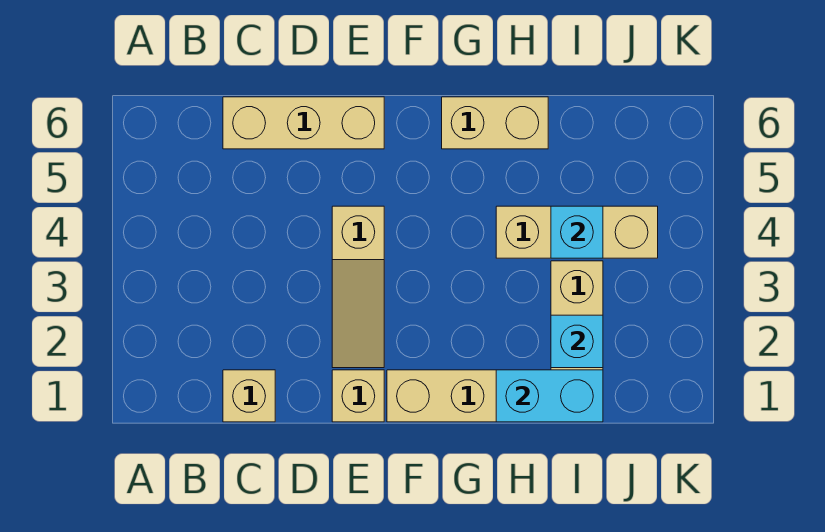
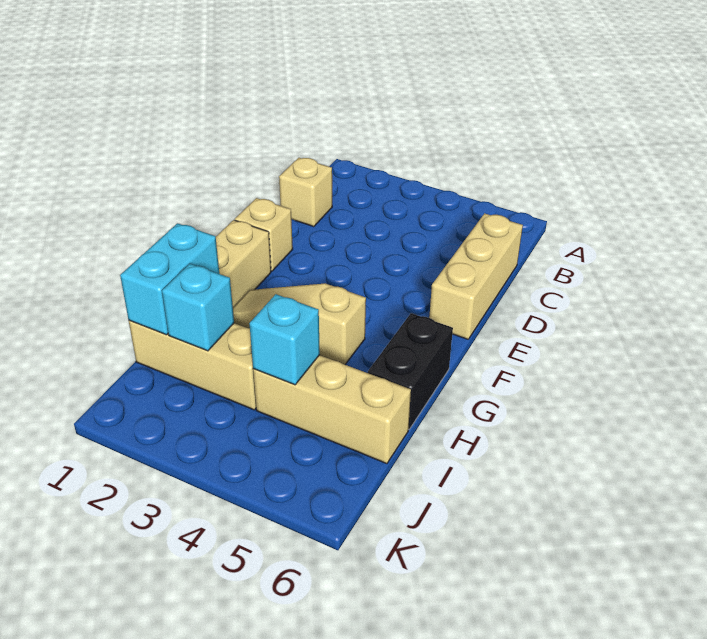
tan 1x3 slope [332,206,384,368] -> tan 1x3 slope moved to [233,283,366,364]
tan 1x2 brick [442,97,548,149] -> black 1x2 brick [368,313,453,429]
tan 1x3 brick [496,206,658,258] -> tan 1x3 brick turned to [253,355,411,464]

